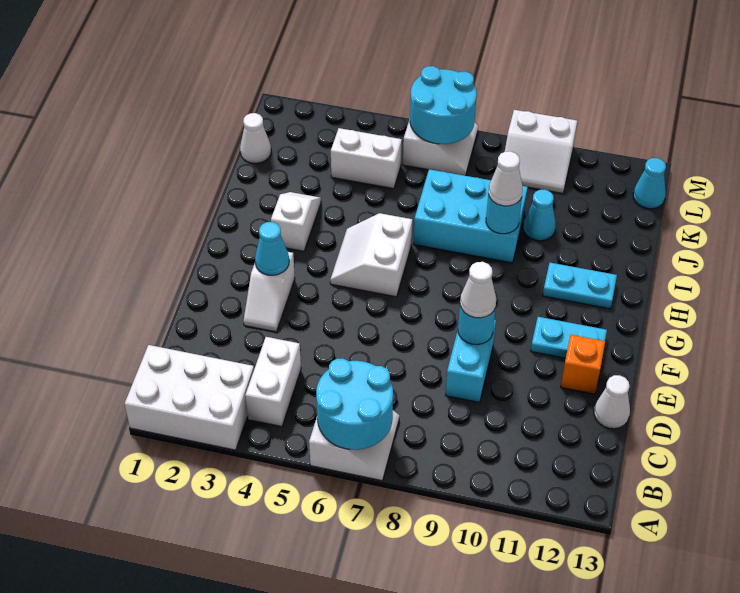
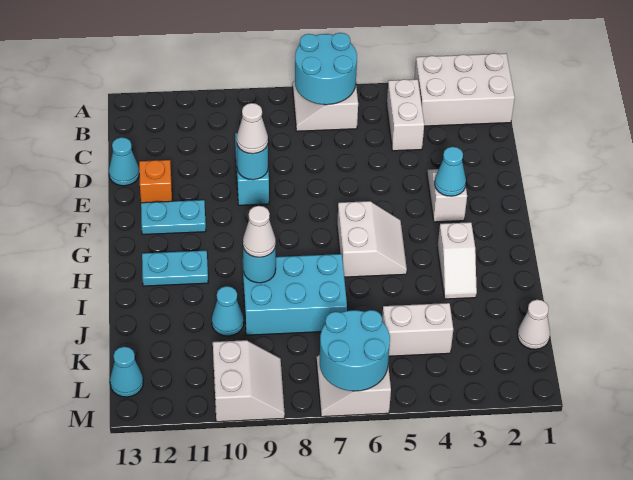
white 1x1 cone [594,375,630,429] -> cyan 1x1 cone [109,137,139,186]
white 2x2 slope [505,110,577,193] -> white 2x2 slope turned to [213,340,285,422]

